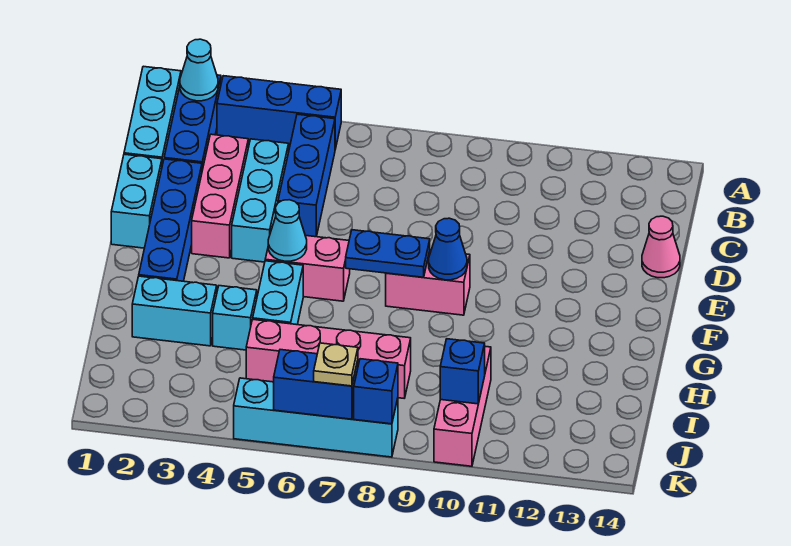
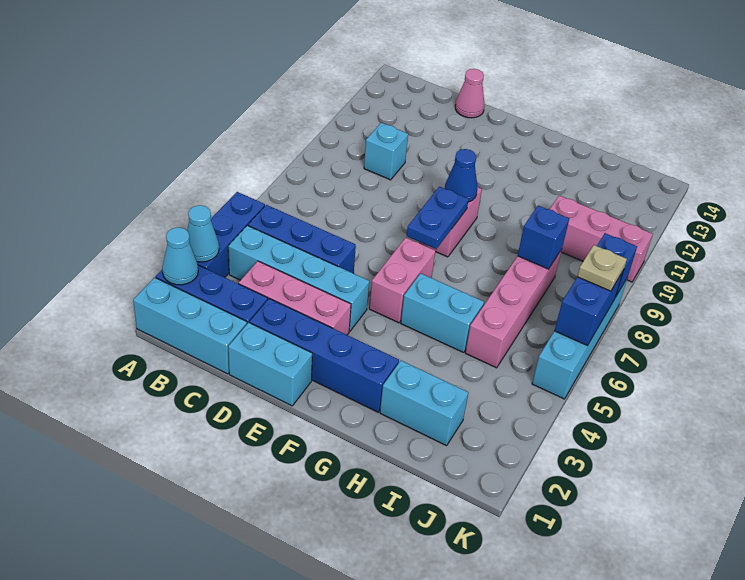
cyan 1x3 brick [232,139,289,262] -> cyan 1x4 brick [228,226,369,331]
cyan 1x1 cone [268,200,307,261] -> cyan 1x1 cone moved to [187,205,219,262]
cyan 1x2 brick [132,276,217,346] -> cyan 1x2 brick turned to [380,361,468,446]
cyan 1x1 brick [213,286,257,350] -> cyan 1x1 brick moved to [364,123,408,180]
blue 1x1 brick [440,339,485,404] -> blue 1x1 brick moved to [518,206,569,269]

